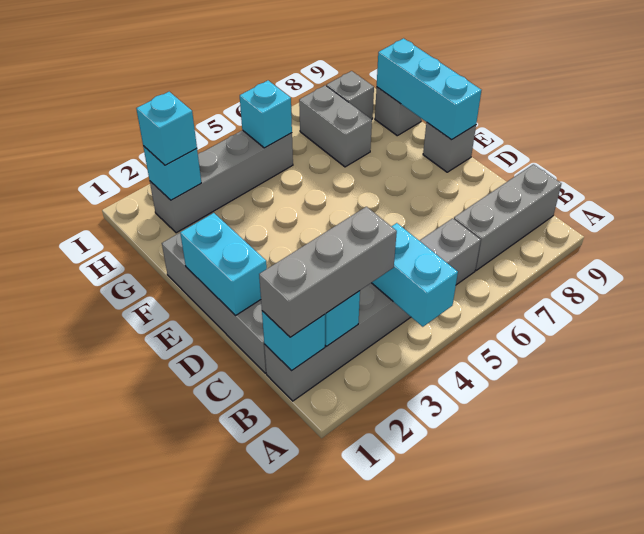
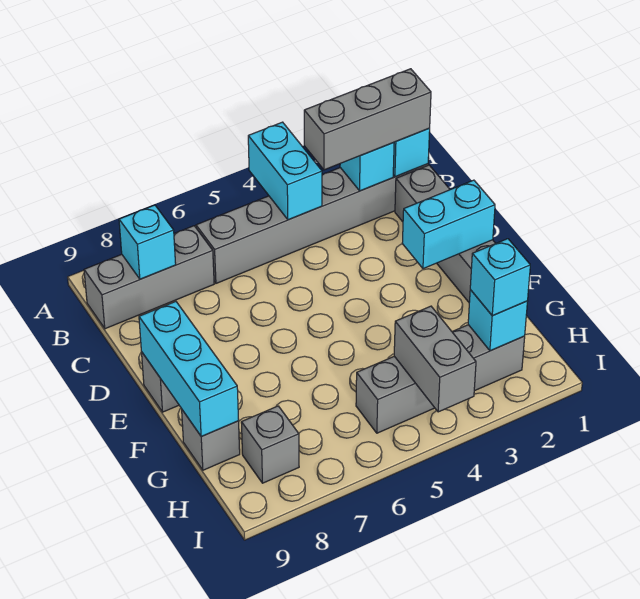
cyan 1x2 brick [180,213,267,316] -> cyan 1x2 brick turned to [402,180,495,269]
grey 1x2 brick [299,85,372,167] -> grey 1x2 brick moved to [394,306,476,412]
cyan 1x1 brick [240,81,292,148] -> cyan 1x1 brick moved to [119,205,176,279]

